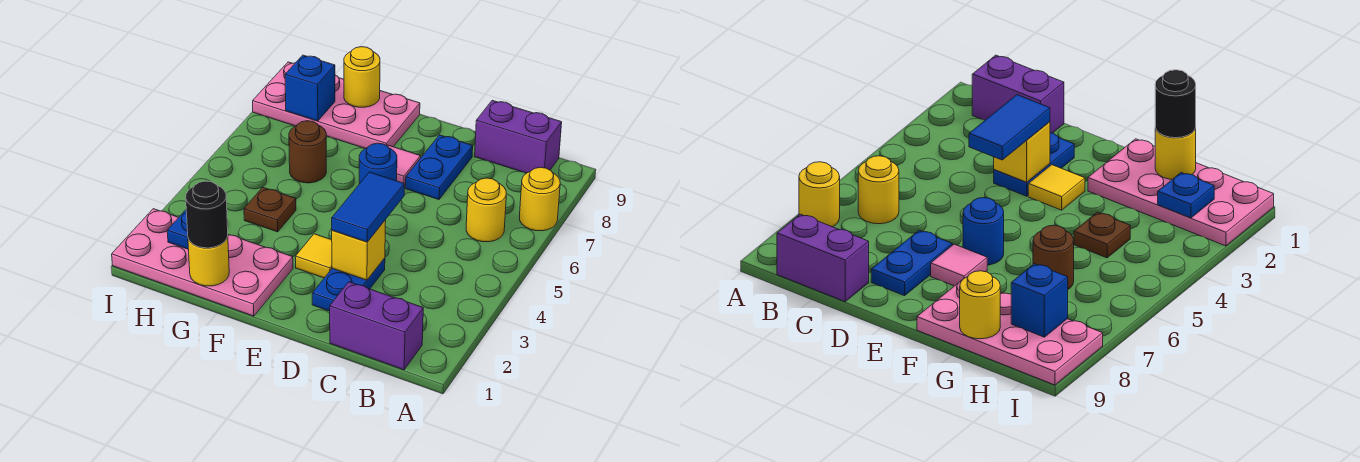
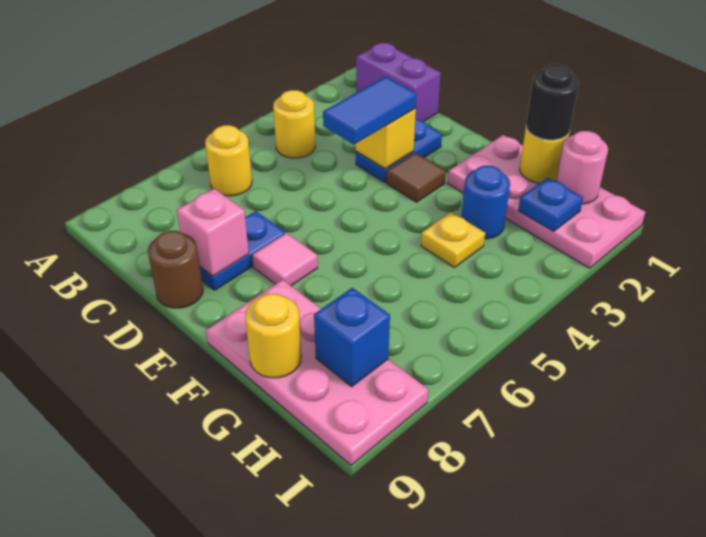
yellow 1x1 round brick [519,167,560,231] -> yellow 1x1 round brick moved to [273,90,315,158]
purple 1x2 brick [475,100,562,173] -> none
none -> pink 1x1 brick [177,189,249,276]
yellow 1x1 tile [295,234,332,278] -> brown 1x1 tile [386,153,446,202]
blue 1x1 round brick [359,143,397,184] -> blue 1x1 round brick moved to [461,166,510,239]
brown 1x1 plate [244,187,296,232] -> yellow 1x1 plate [421,212,485,267]
brown 1x1 round brick [289,121,326,183] -> brown 1x1 round brick moved to [148,231,203,308]
none -> pink 1x1 round brick [556,131,608,204]

